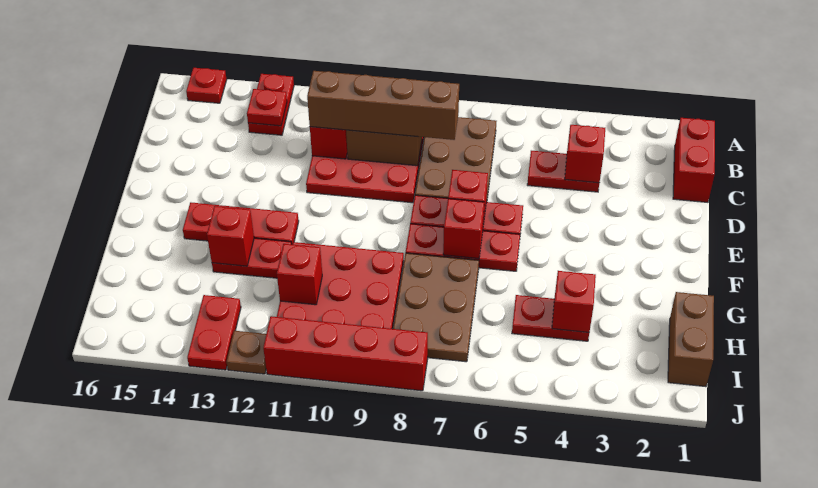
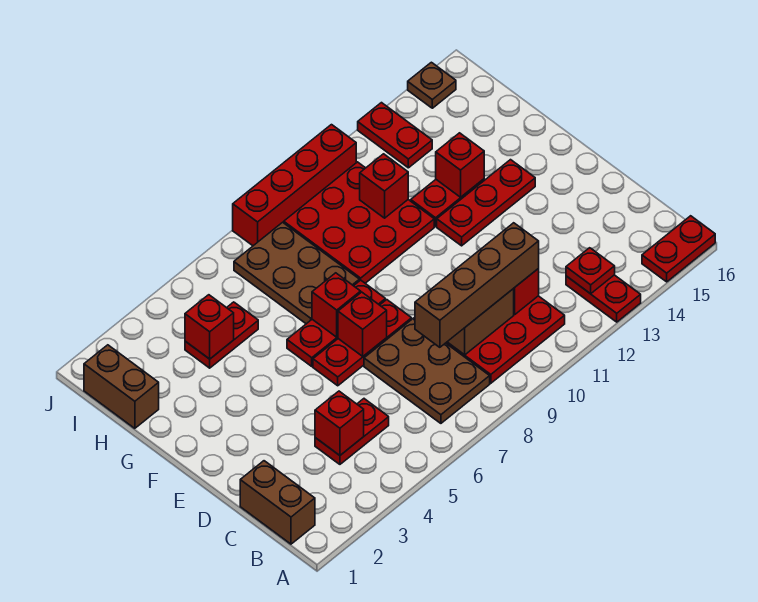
red 1x1 plate [186,68,227,103] -> red 1x2 plate [642,216,715,282]
red 1x2 brick [673,118,715,202] -> brown 1x2 brick [240,461,315,544]
brown 1x1 plate [227,331,266,374] -> brown 1x1 plate moved to [408,62,456,108]

